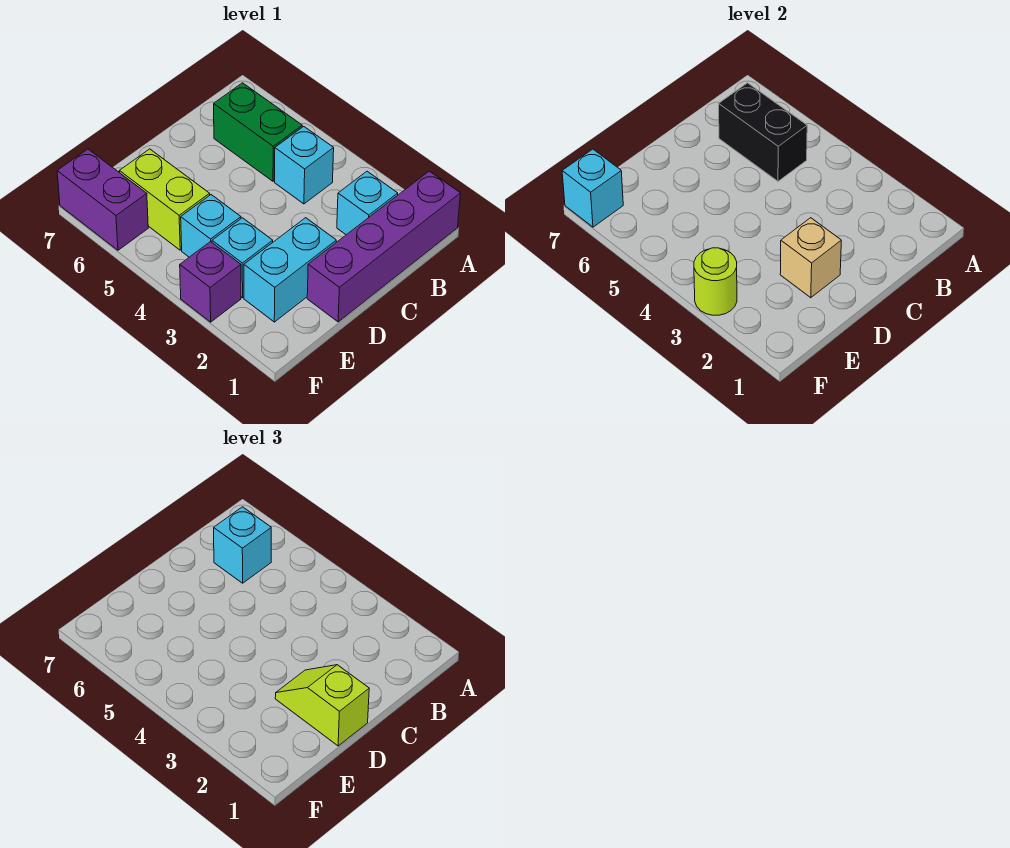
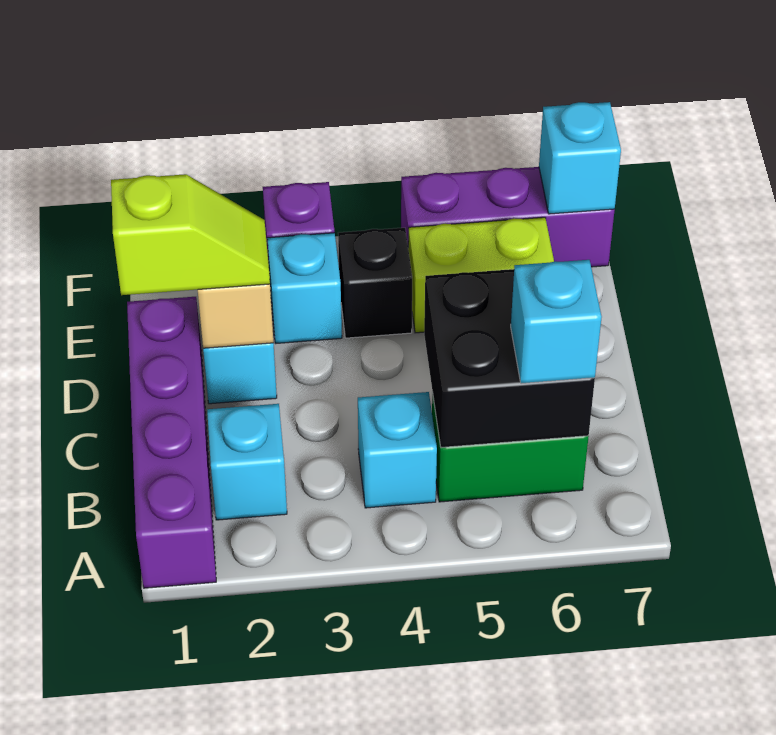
black 1x2 brick [719,83,807,181] -> black 2x2 brick [424,269,595,447]
cyan 1x1 brick [181,195,241,257] -> black 1x1 brick [338,228,412,338]
lime 1x1 round brick [694,248,737,315] -> none
purple 1x2 brick [57,149,148,250] -> purple 1x3 brick [401,167,615,267]

